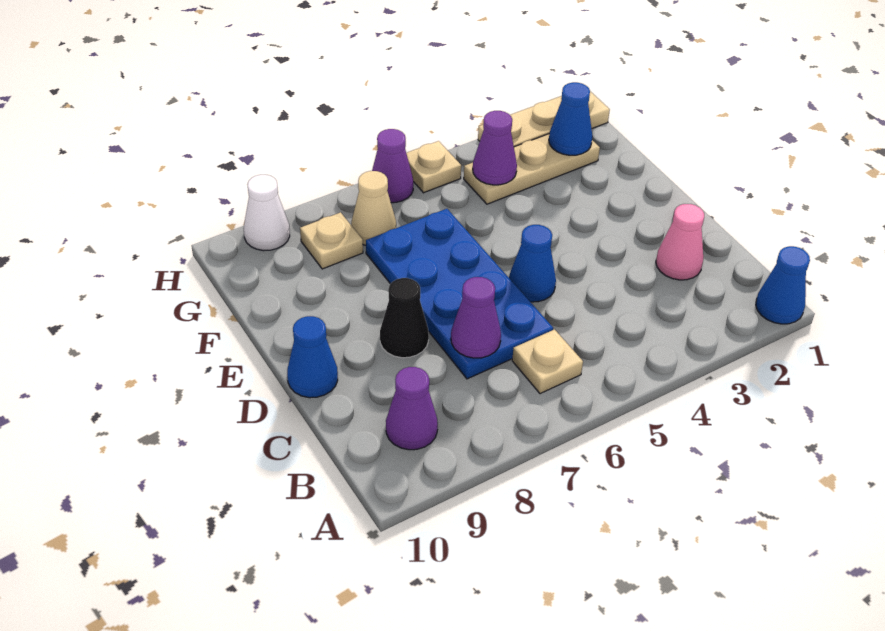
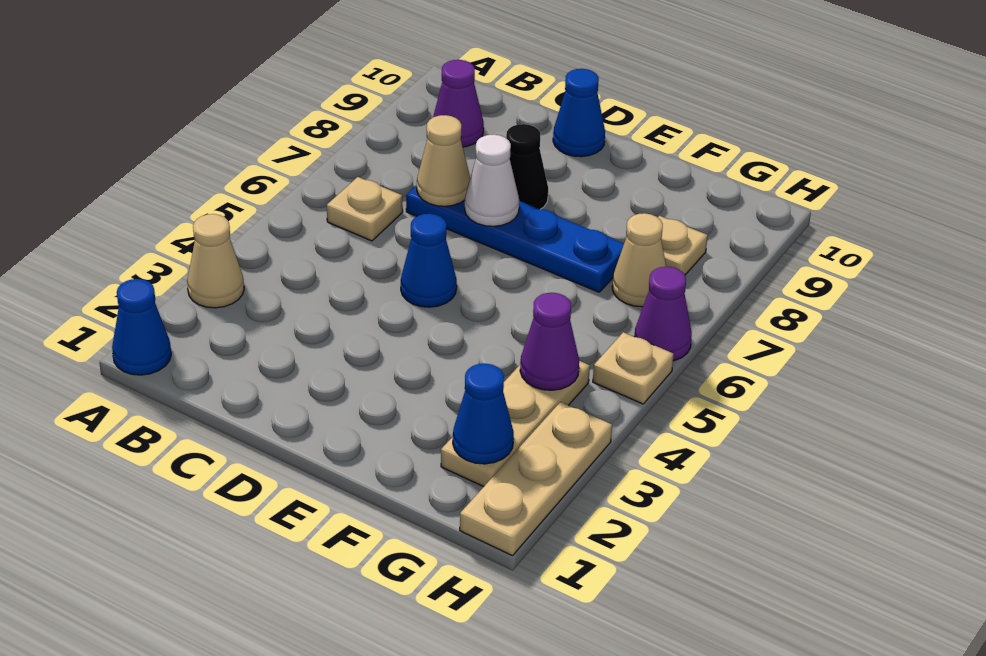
none -> tan 1x1 cone [187,214,244,308]
pink 1x1 cone [656,204,704,280] -> none
blue 2x4 plate [366,209,553,379] -> blue 1x4 plate [406,185,624,292]
purple 1x1 cone [451,277,501,358] -> tan 1x1 cone [417,115,470,206]
white 1x1 cone [244,175,290,251] -> white 1x1 cone moved to [465,134,519,226]

